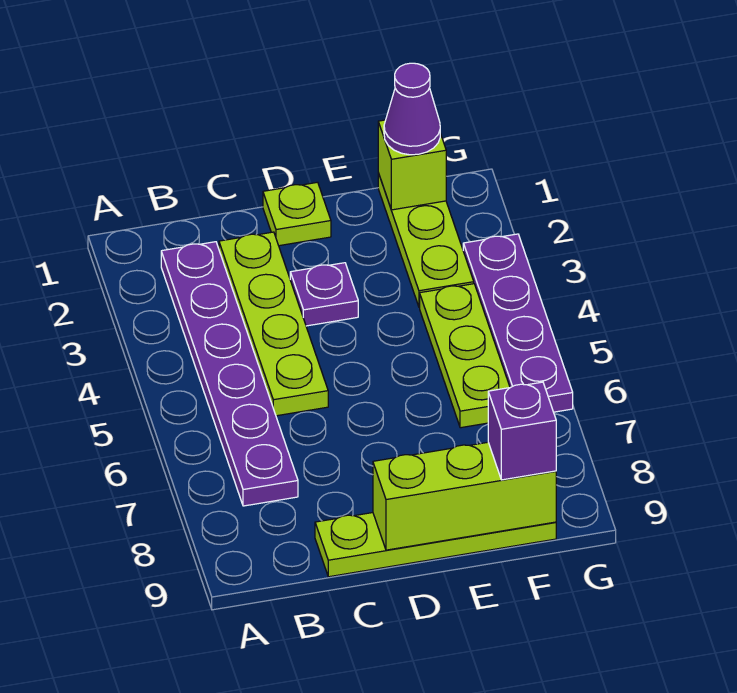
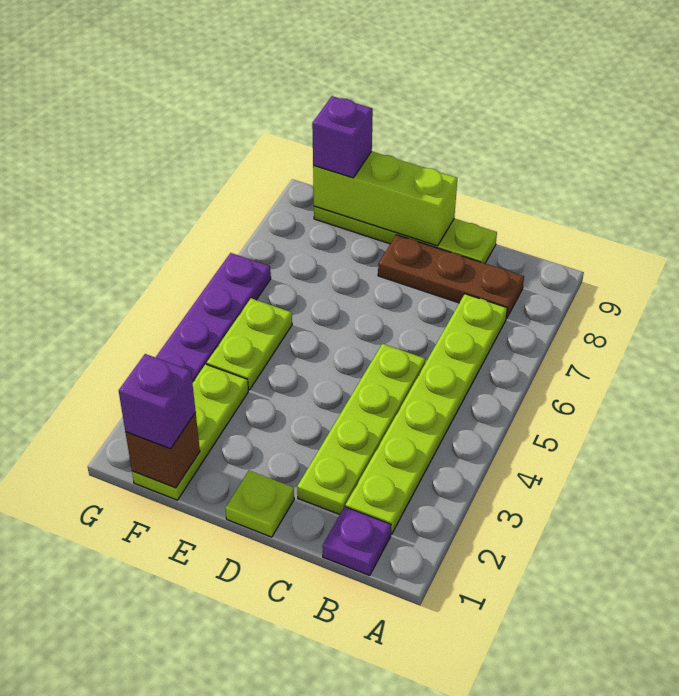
purple 1x6 plate [161,242,298,506] -> lime 1x6 plate [345,294,507,534]
none -> brown 1x3 plate [378,235,524,319]
purple 1x1 plate [290,263,358,326] -> purple 1x1 plate moved to [322,507,391,575]
lime 1x1 brick [378,120,446,210] -> brown 1x1 brick [125,413,200,488]
purple 1x1 cone [384,63,440,155] -> purple 1x1 brick [119,354,196,449]
lime 1x3 plate [420,284,510,428] -> lime 1x2 plate [207,298,292,390]

